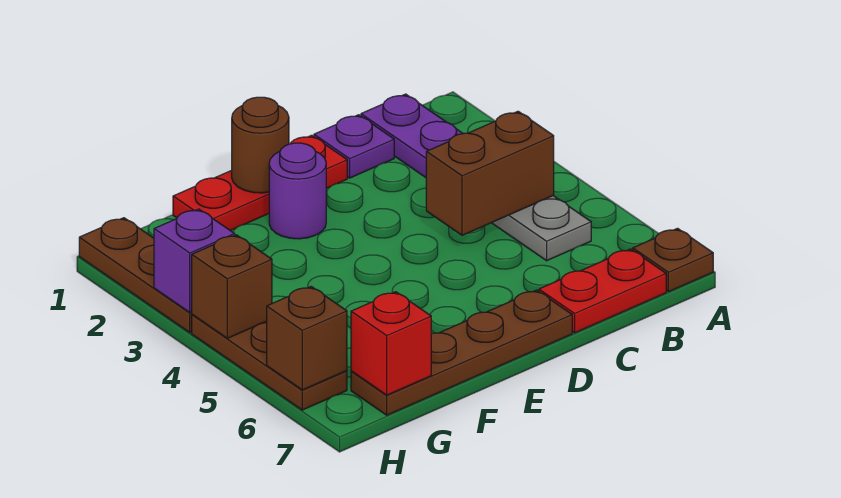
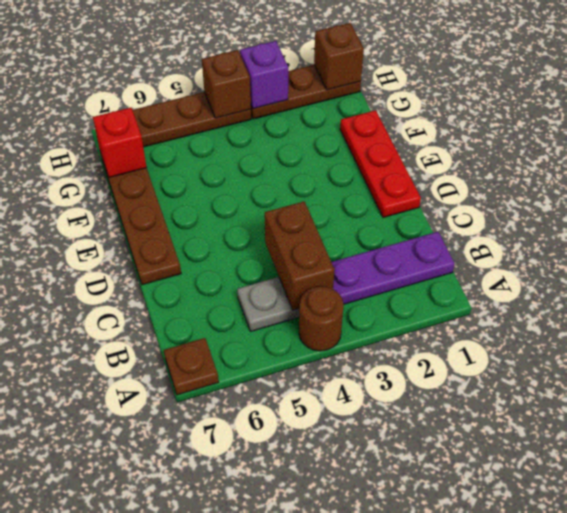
red 1x2 plate [539,249,666,333] -> none
purple 1x1 plate [314,115,394,178] -> none
brown 1x1 round brick [232,97,289,193] -> brown 1x1 round brick moved to [299,286,344,351]
purple 1x1 round brick [269,143,326,239] -> none
brown 1x1 brick [267,286,347,390] -> brown 1x1 brick moved to [314,23,364,90]

